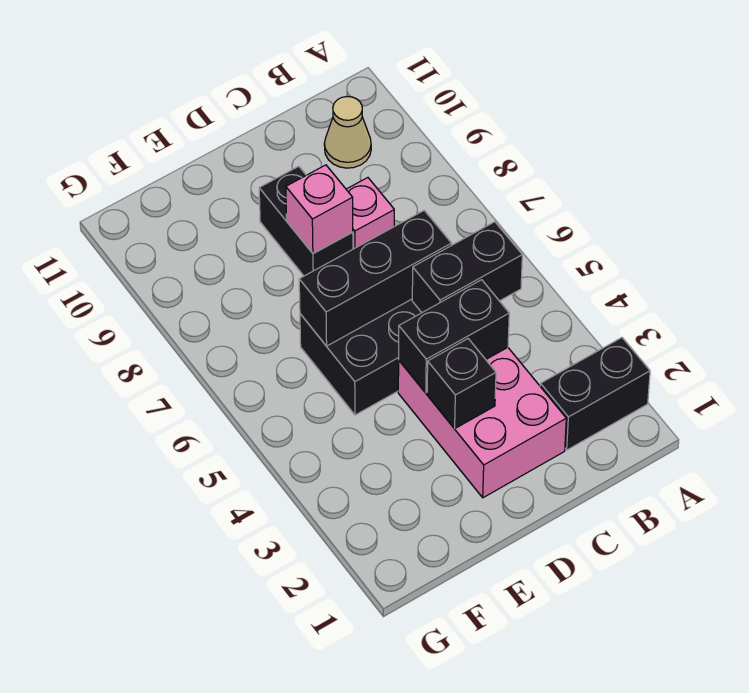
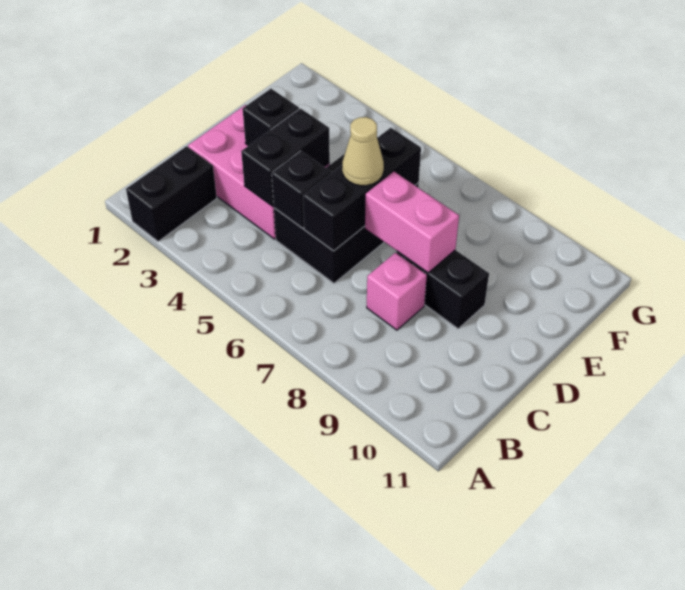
black 1x2 brick [412,222,522,312] -> black 1x1 brick [272,151,331,228]
tan 1x1 cone [324,97,371,168] -> tan 1x1 cone moved to [342,117,384,186]
pink 1x1 brick [286,165,353,254] -> pink 1x2 brick [365,172,459,273]

